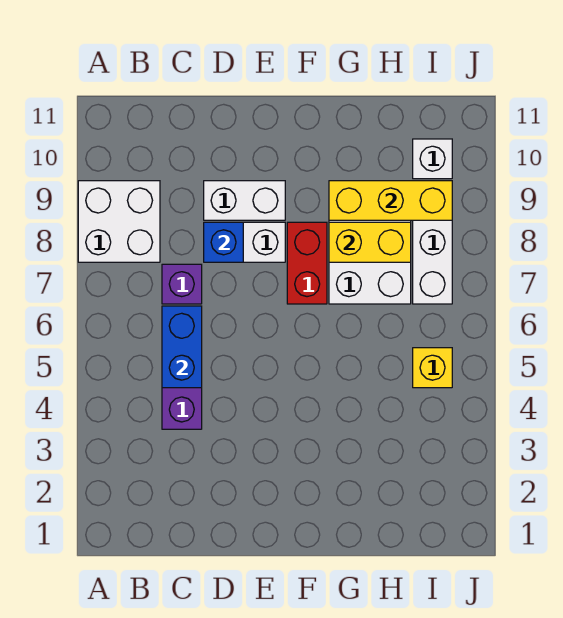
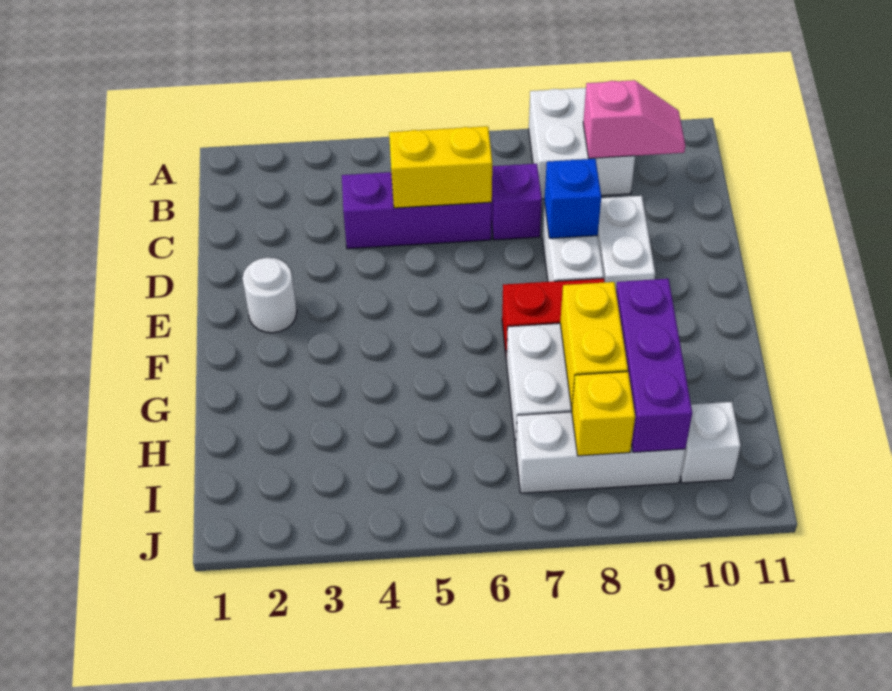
none -> pink 1x2 slope [583,80,685,158]
blue 1x2 brick [162,306,202,388] -> yellow 1x2 brick [389,126,492,208]
none -> white 1x1 round brick [243,258,297,333]
yellow 1x3 brick [329,181,452,220] -> purple 1x3 brick [616,279,692,452]
yellow 1x1 brick [413,348,452,388] -> yellow 1x1 brick moved to [572,372,635,456]

